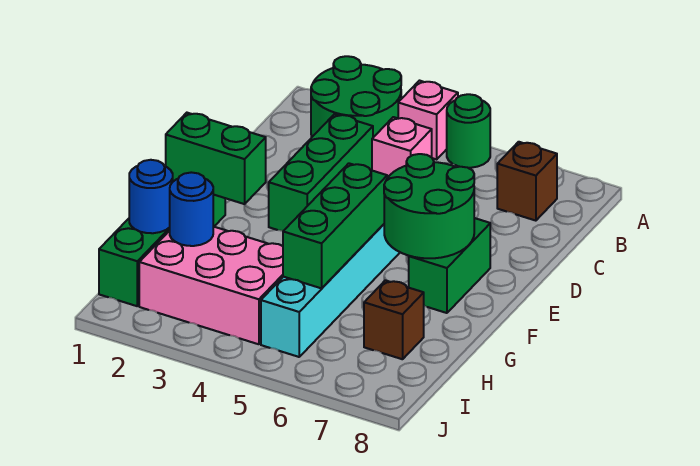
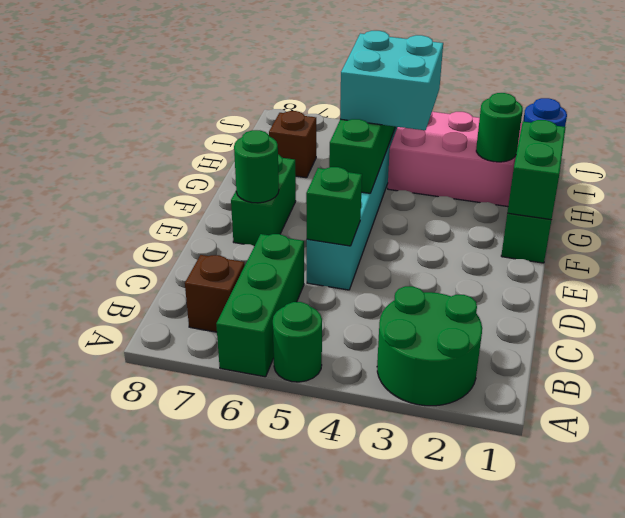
pink 1x1 brick [398,81,458,159] -> none
green 1x3 brick [269,114,373,231] -> green 1x3 brick moved to [216,234,304,377]
pink 1x1 brick [372,117,432,178] -> green 1x1 brick [306,167,362,246]
green 2x2 round brick [384,154,474,258] -> green 1x1 round brick [234,130,279,203]
green 1x2 brick [166,113,266,204] -> green 1x2 brick turned to [507,120,566,220]
none -> cyan 2x2 brick [340,31,443,130]
blue 1x1 round brick [170,172,213,246] -> green 1x1 round brick [476,93,523,162]

